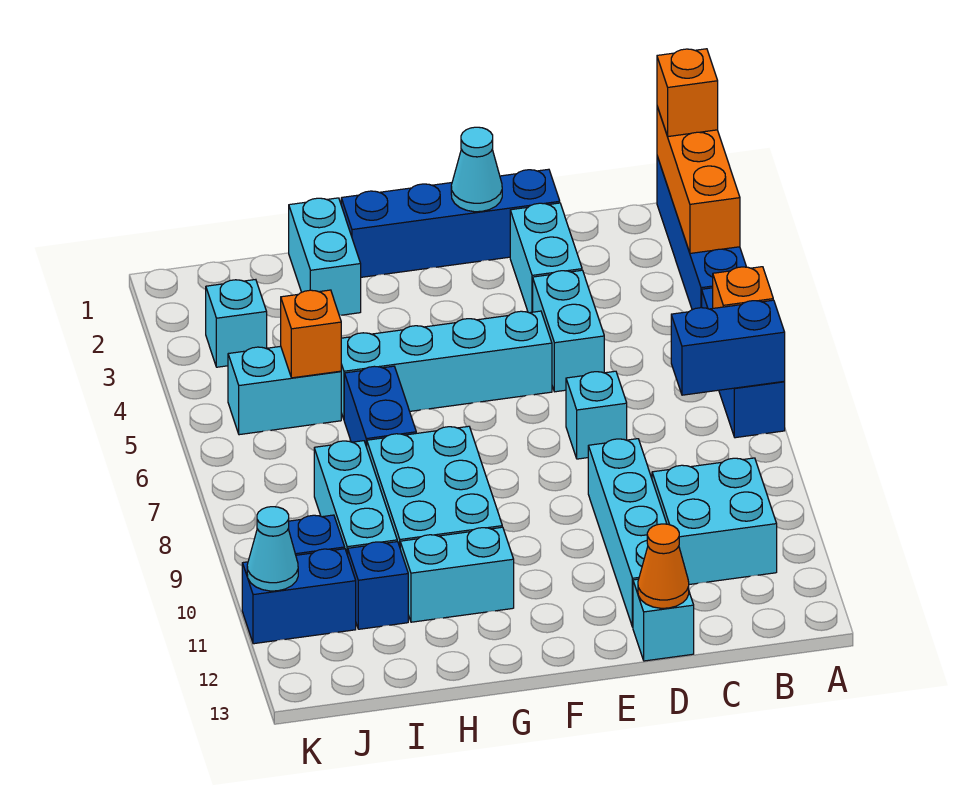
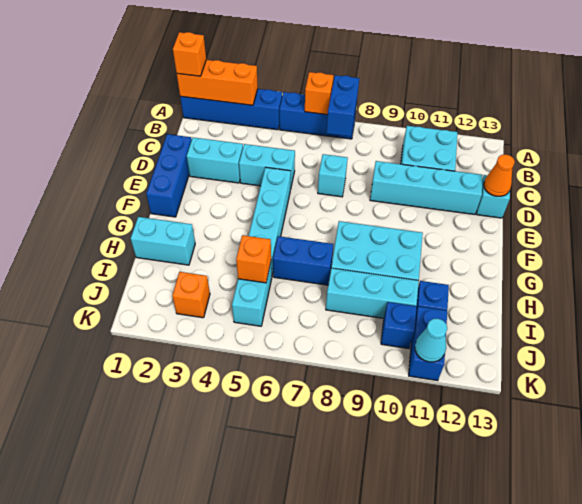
blue 1x4 brick [341,169,560,277] -> blue 1x3 brick [146,134,192,217]
cyan 1x1 cone [451,127,502,212] -> none
cyan 1x2 brick [400,527,514,622] -> none
cyan 1x1 brick [206,280,267,367] -> orange 1x1 brick [172,272,210,318]

